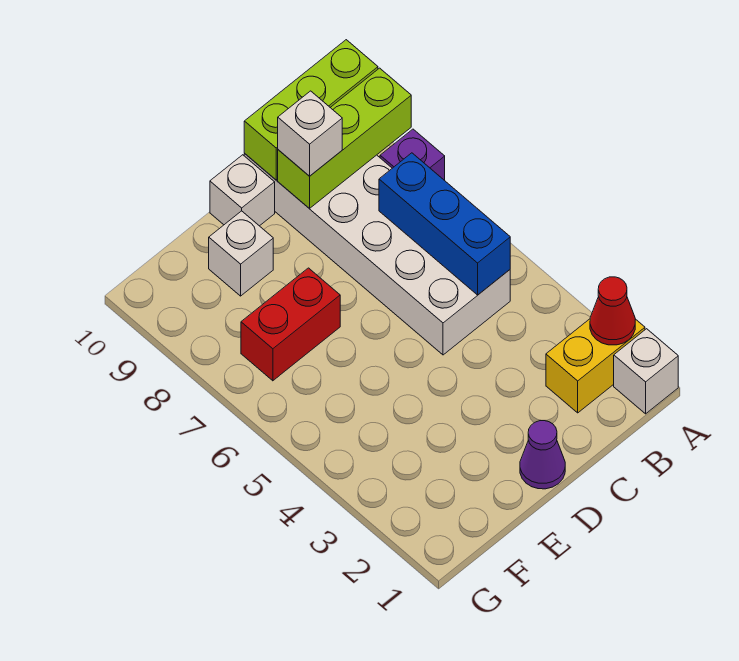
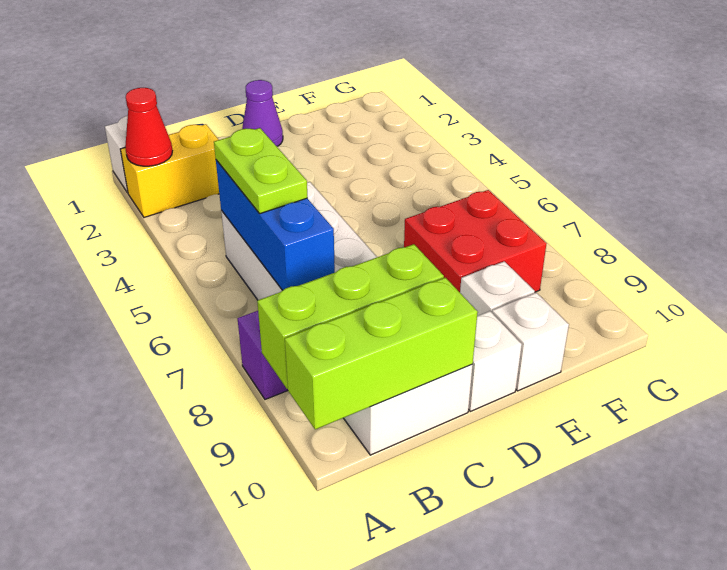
none -> lime 1x2 plate [214,128,308,214]
white 1x1 brick [278,91,342,176] -> white 1x1 brick moved to [492,293,569,391]
red 1x2 brick [241,268,340,381] -> red 2x2 brick [404,190,547,292]

